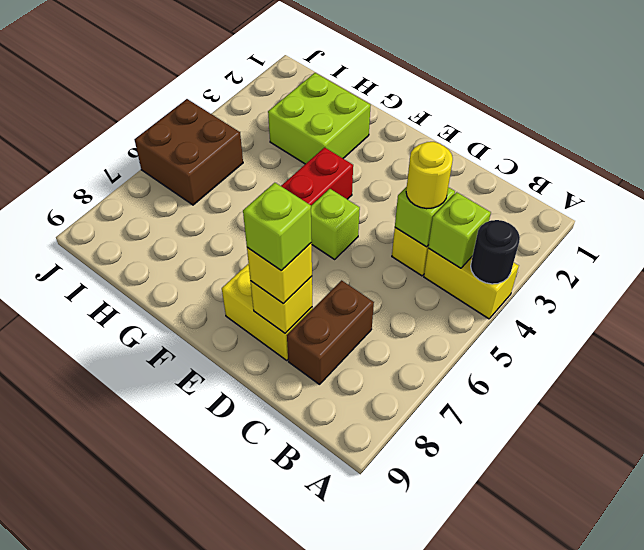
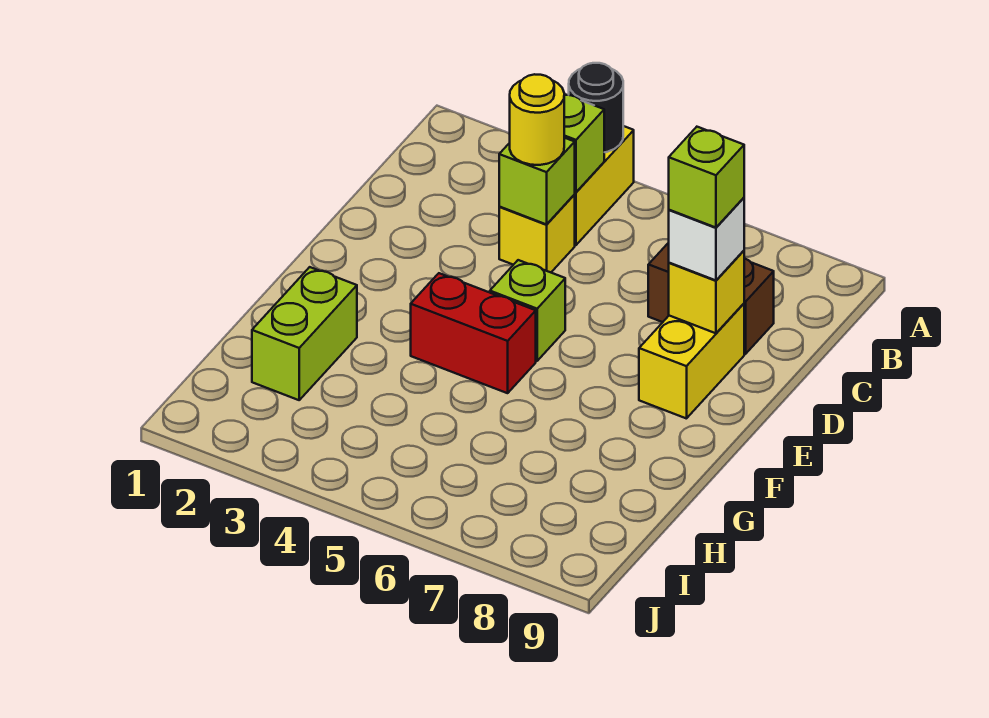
yellow 1x1 brick [247,243,312,304] -> white 1x1 brick [669,198,744,280]
lime 2x2 brick [268,73,371,164] -> lime 1x2 brick [252,267,357,400]
brown 2x2 brick [135,99,243,205] -> none

